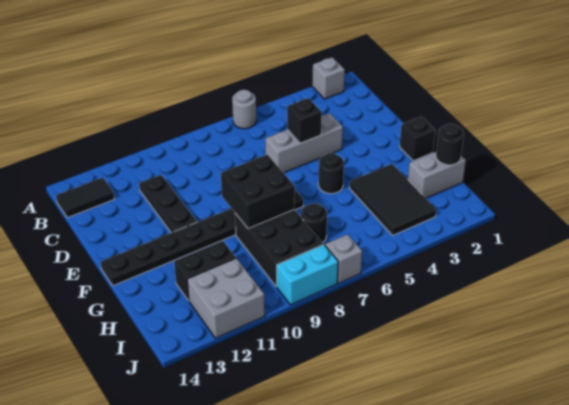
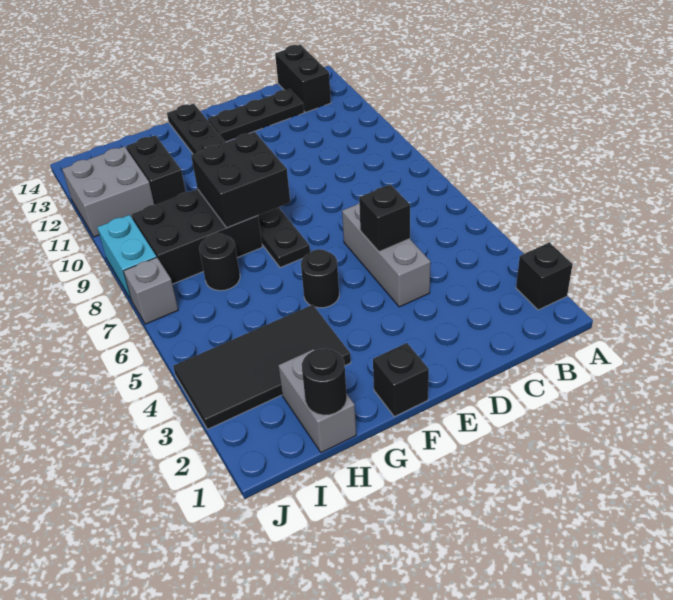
grey 1x1 brick [312,57,345,99] -> black 1x1 brick [516,242,573,310]
grey 1x1 round brick [232,90,256,129] -> none
black 1x2 tile [56,178,114,218] -> black 1x2 brick [275,45,331,112]
black 1x3 plate [139,175,197,233] -> black 1x3 plate moved to [208,89,304,142]
black 2x3 tile [350,164,436,235] -> black 2x4 tile [173,305,351,429]

